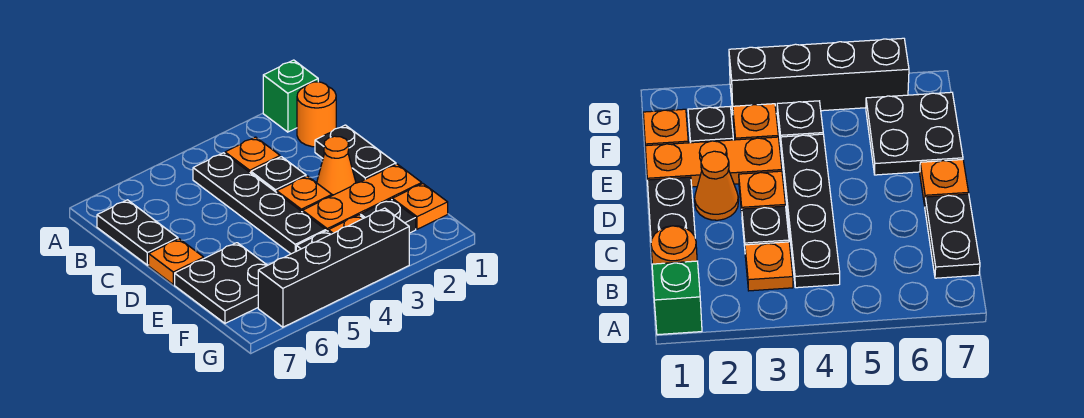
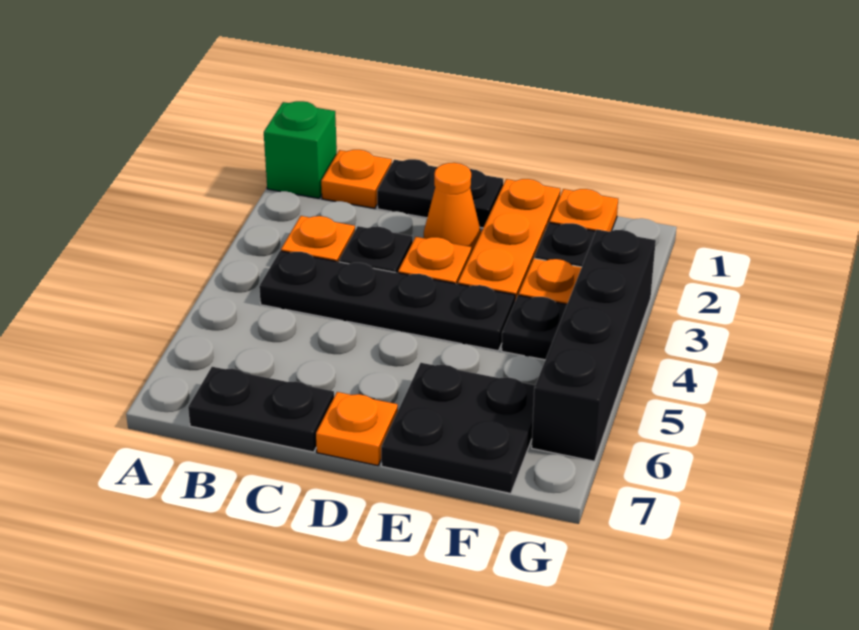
orange 1x1 round brick [297,82,336,147] -> orange 1x1 plate [321,150,392,208]

